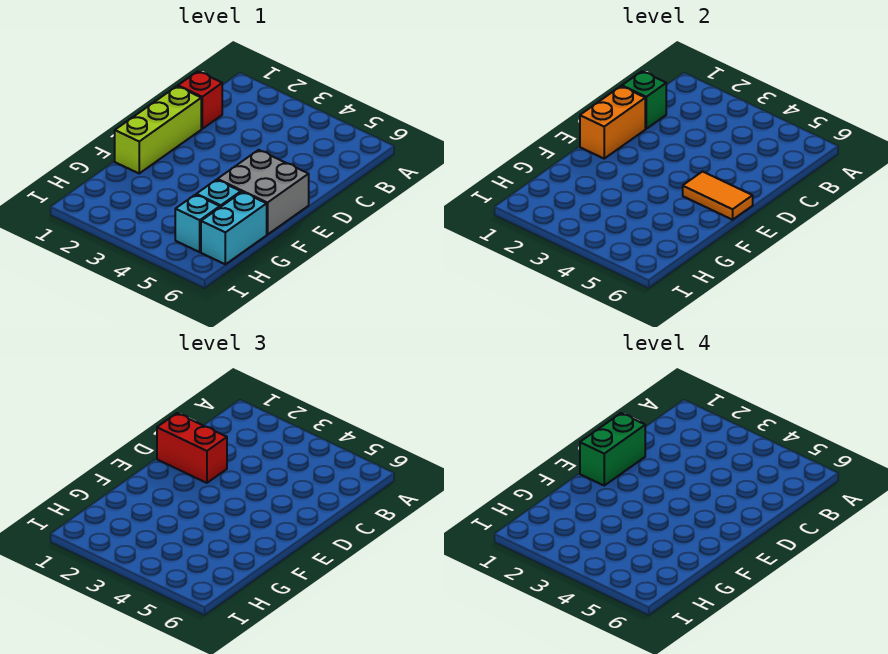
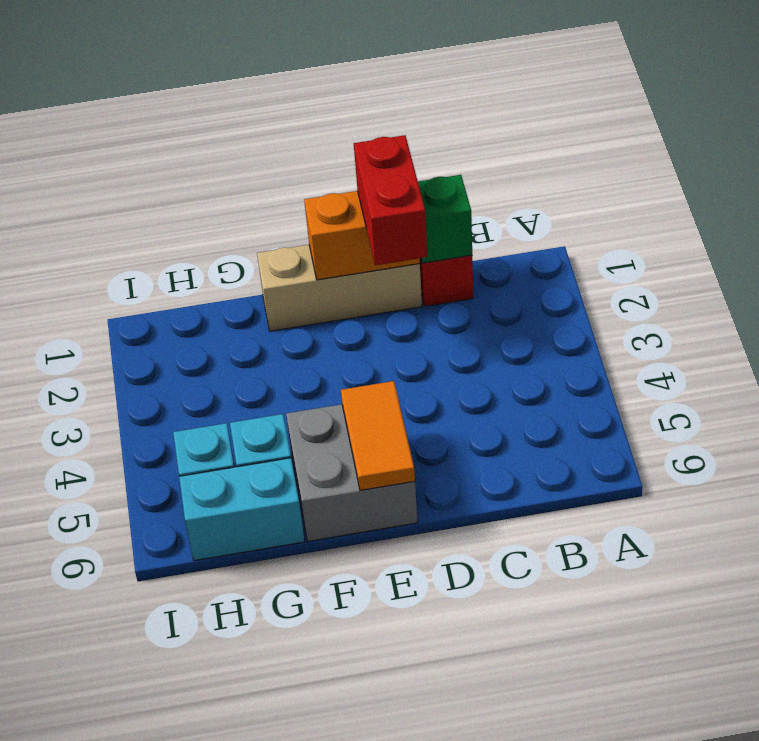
lime 1x3 brick [115,86,201,173] -> tan 1x3 brick [257,245,422,331]
green 1x2 brick [580,413,645,485] -> none

